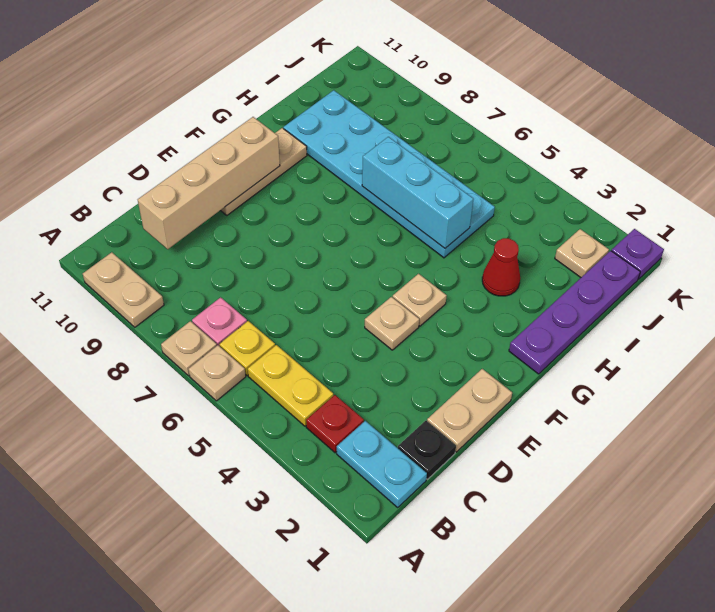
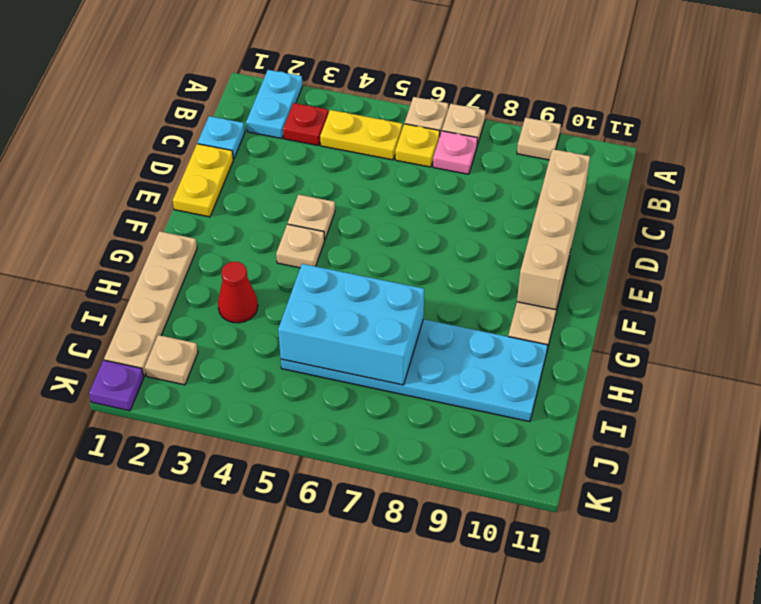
tan 1x2 plate [83,252,164,327] -> tan 1x1 plate [517,118,561,160]
cyan 1x2 plate [337,421,427,507] -> cyan 1x2 plate turned to [246,70,303,139]
black 1x1 plate [398,421,456,479] -> cyan 1x1 plate [198,116,245,159]
tan 1x2 plate [427,369,512,452] -> yellow 1x2 plate [173,144,233,217]
purple 1x4 plate [509,251,640,374] -> tan 1x4 plate [104,231,197,376]
cyan 1x3 brick [362,137,473,248] -> cyan 2x3 brick [278,264,424,385]

